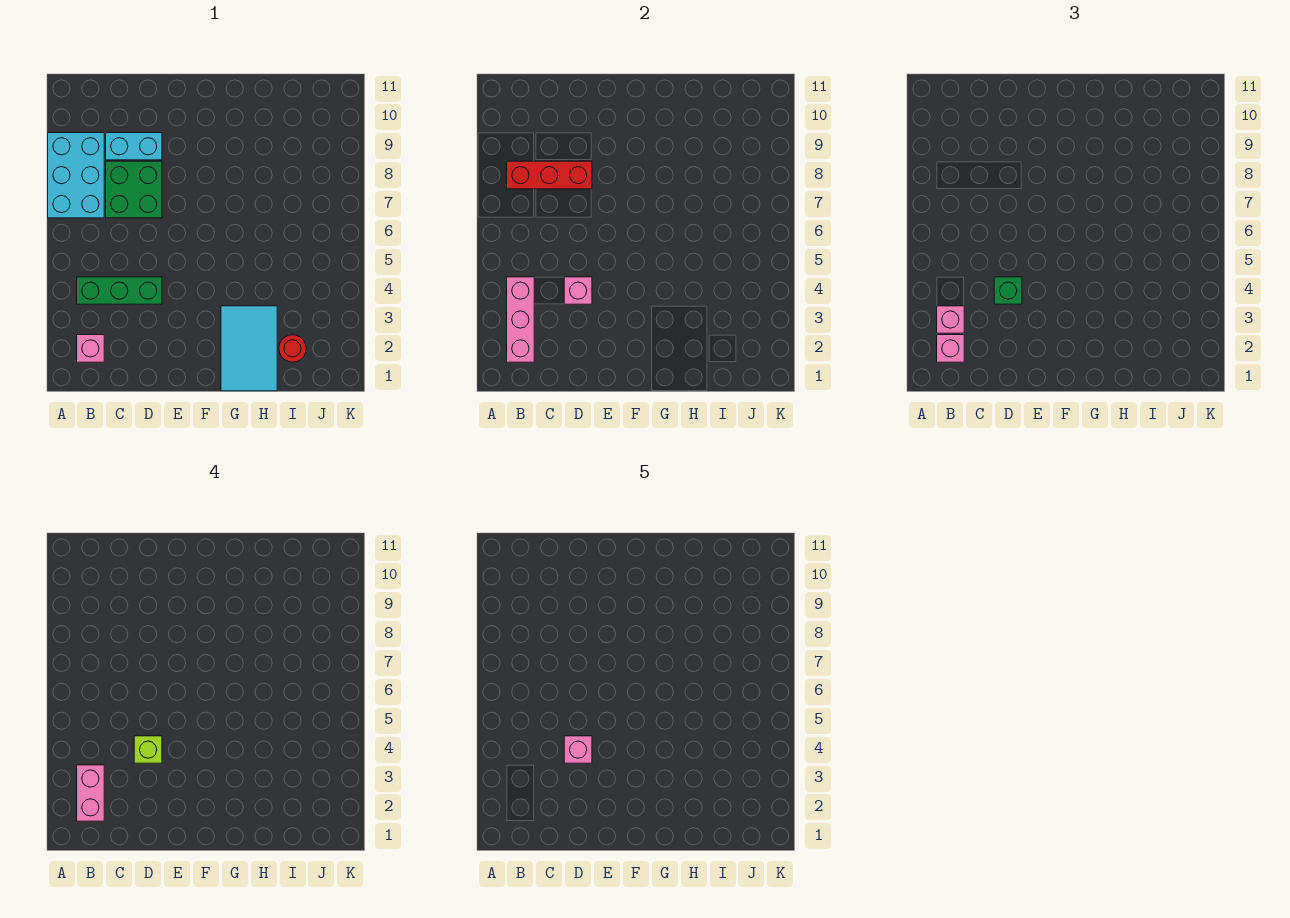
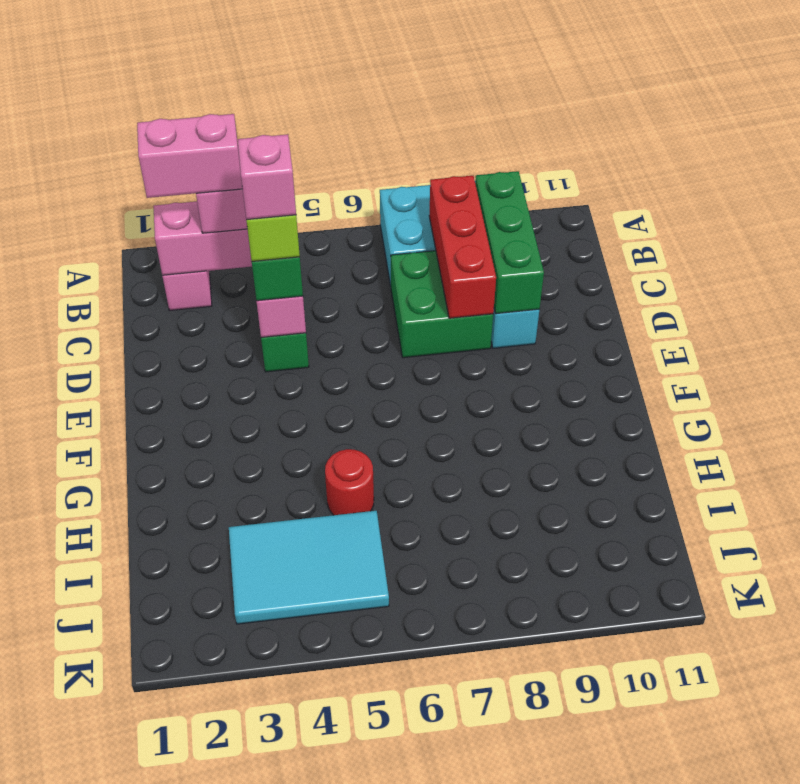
pink 1x1 brick [937,335,964,362] -> none
none -> green 1x3 brick [475,171,544,314]
cyan 2x3 tile [221,306,277,391] -> cyan 2x3 tile moved to [229,511,389,624]
red 1x1 round brick [279,335,306,362] -> red 1x1 round brick moved to [325,449,374,515]

